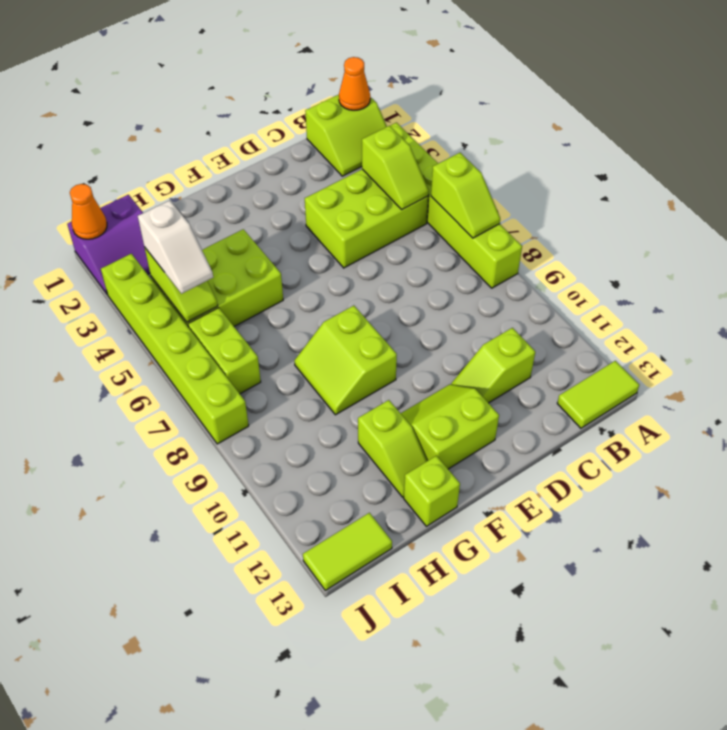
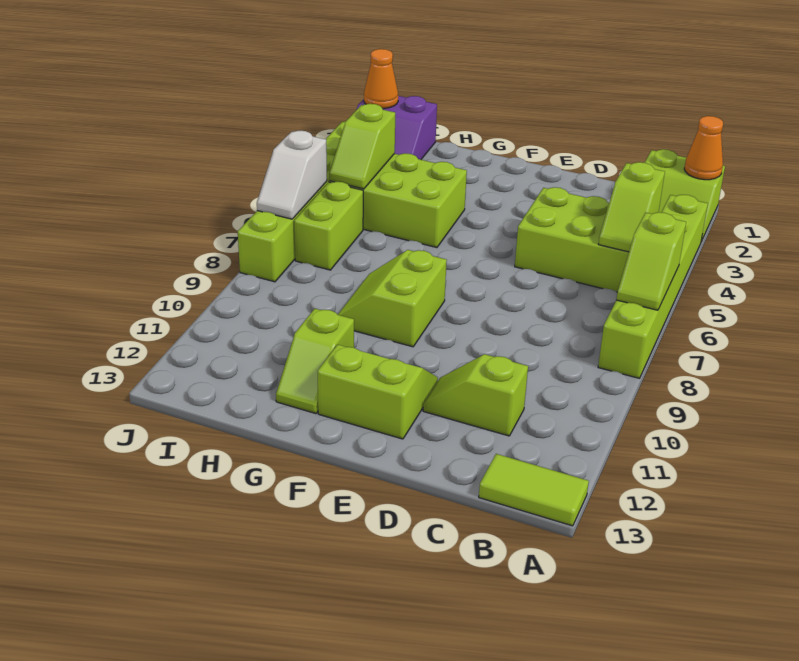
lime 1x1 brick [404,456,460,526] -> none
white 1x2 slope [138,200,213,294] -> white 1x2 slope moved to [257,131,327,219]
lime 1x2 tile [303,513,392,590] -> none

